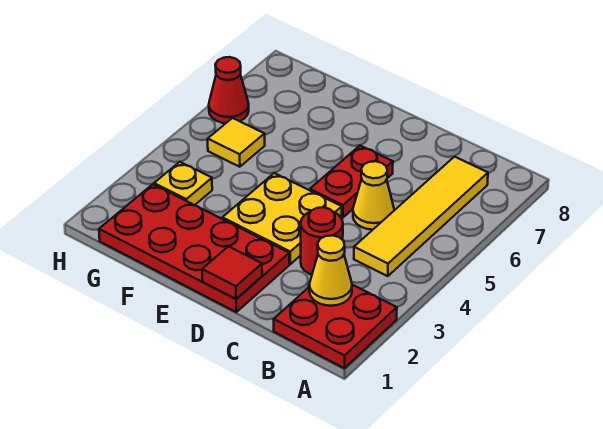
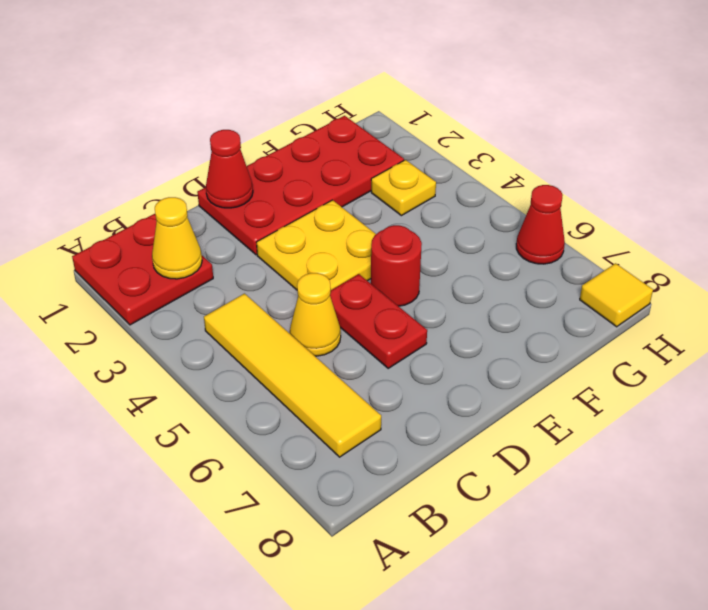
red 1x1 round brick [301,207,343,275] -> red 1x1 round brick moved to [371,225,422,306]
red 1x1 tile [202,246,262,299] -> red 1x1 cone [206,130,253,208]
yellow 1x1 tile [208,118,265,167] -> yellow 1x1 tile moved to [580,263,653,327]

